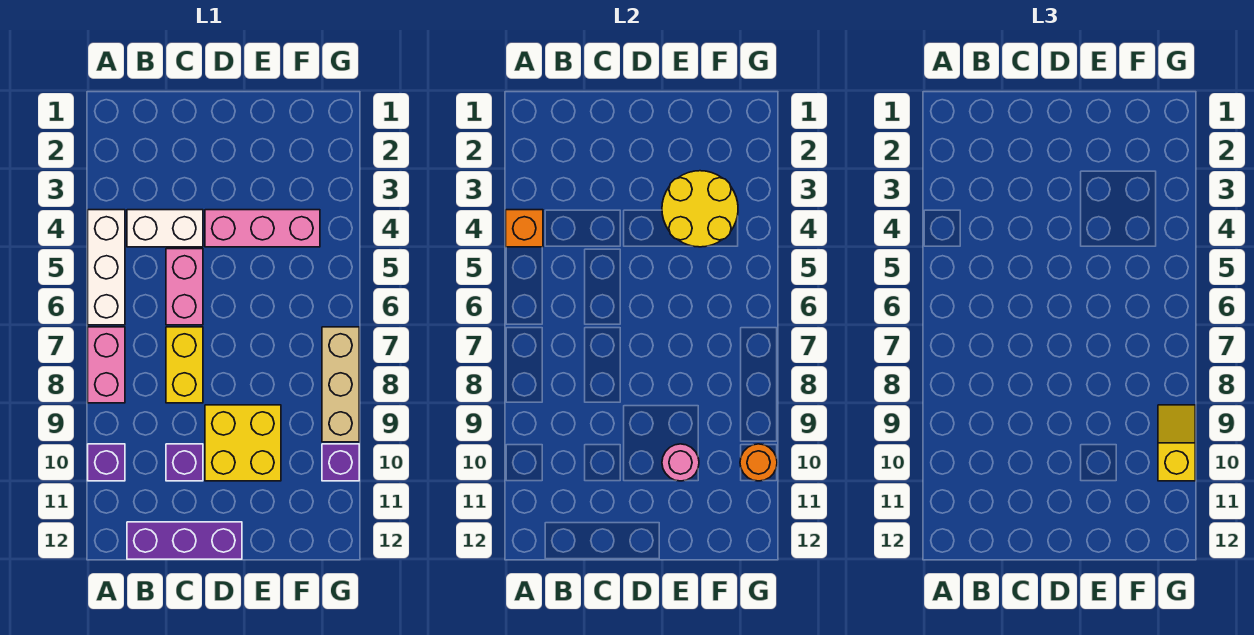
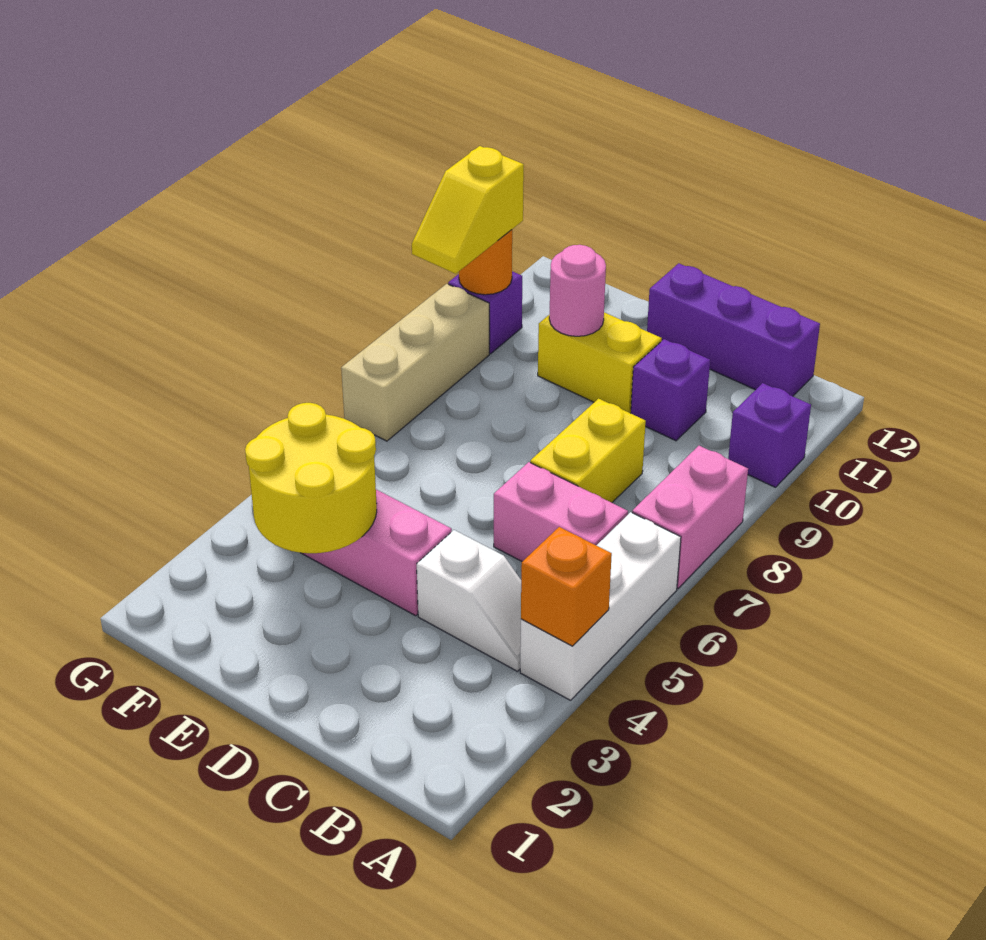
white 1x2 brick [127,210,203,247] -> white 1x2 slope [417,530,521,671]
pink 1x2 brick [166,249,203,325] -> pink 1x2 brick turned to [494,462,628,562]
yellow 2x2 brick [205,405,281,481] -> yellow 1x2 brick [538,312,662,413]

